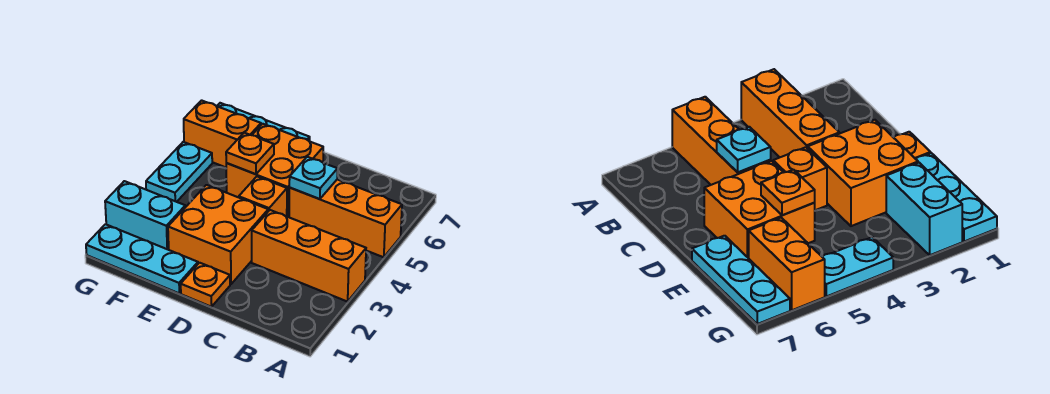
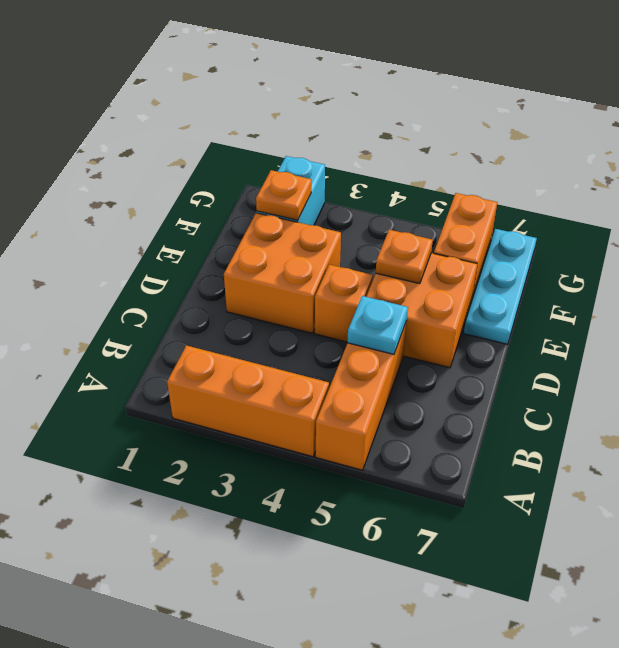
orange 1x3 brick [252,210,366,302] -> orange 1x3 brick turned to [167,345,329,457]
orange 1x1 plate [181,263,230,307] -> orange 1x1 plate moved to [256,170,311,220]
cyan 1x3 plate [86,224,198,293] -> none
cyan 1x2 plate [146,142,212,202] -> none

